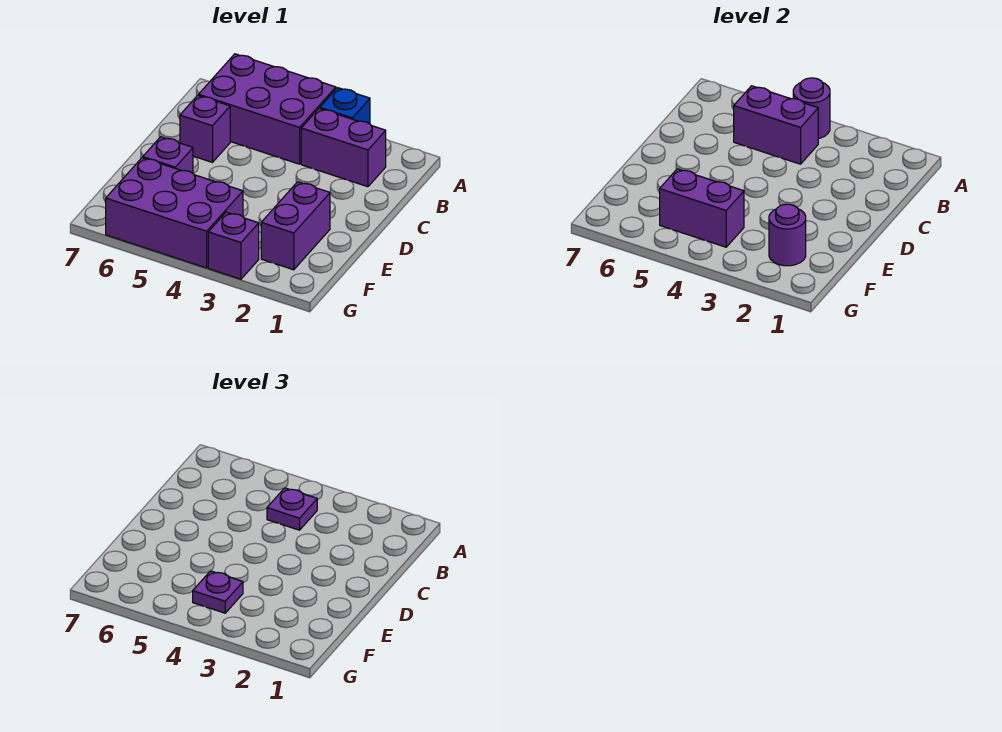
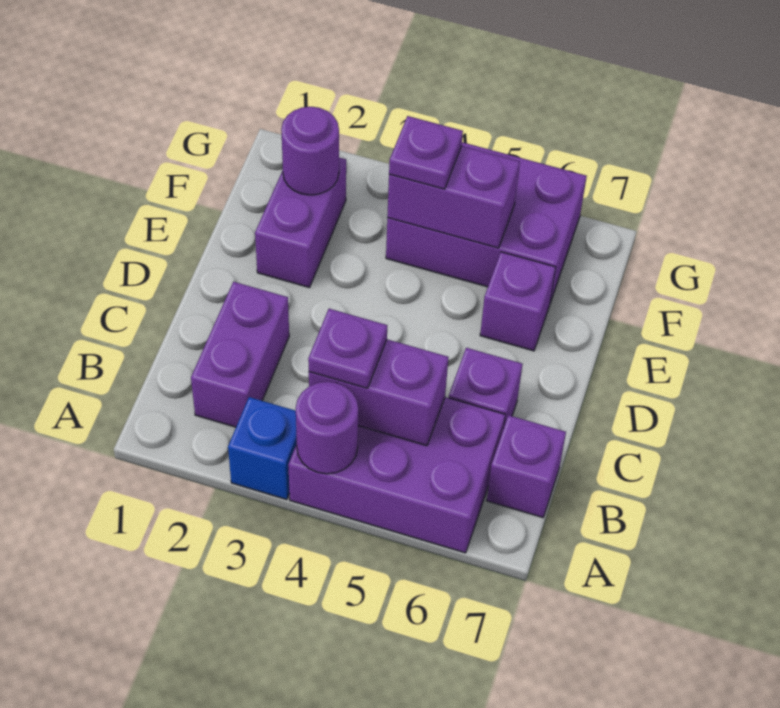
purple 1x2 brick [301,108,386,187] -> purple 1x2 brick turned to [191,282,289,427]
purple 1x1 brick [208,212,259,279] -> purple 1x1 brick moved to [487,415,566,517]

